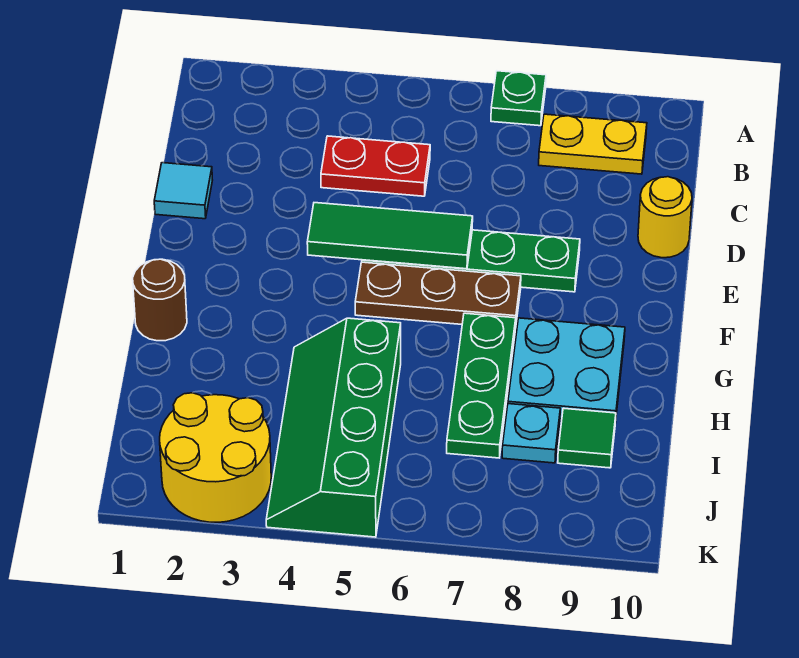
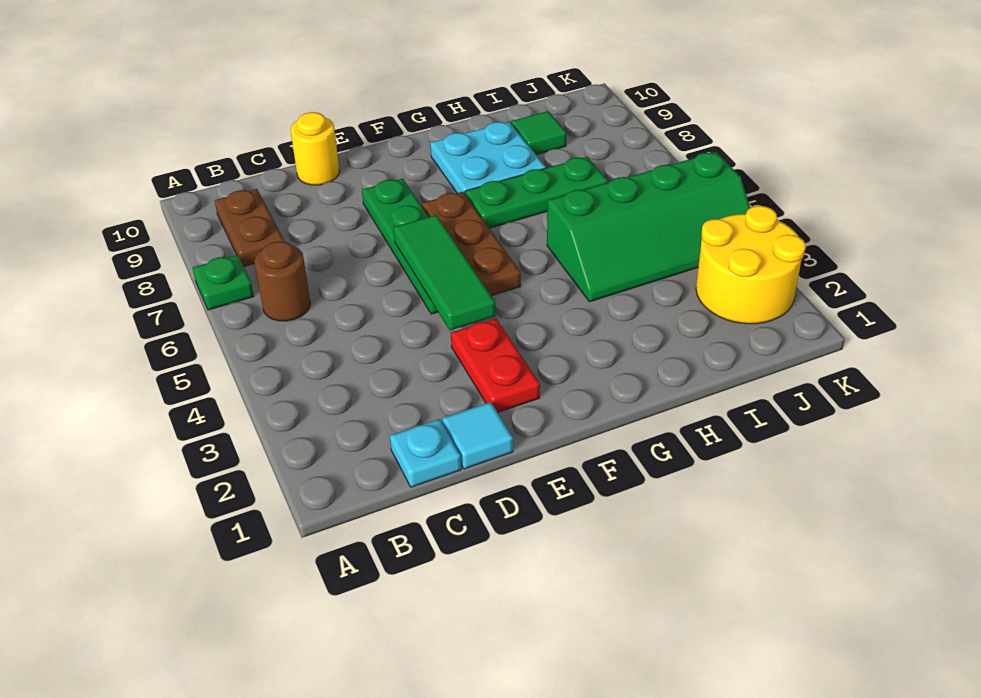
yellow 1x2 plate [539,114,647,174] -> brown 1x2 plate [215,189,284,267]
red 1x2 plate [321,136,430,196] -> red 1x2 plate moved to [451,319,540,412]
brown 1x1 round brick [133,259,187,341] -> brown 1x1 round brick moved to [254,241,310,321]
cyan 1x1 plate [502,404,560,463] -> cyan 1x1 plate moved to [390,419,461,487]

